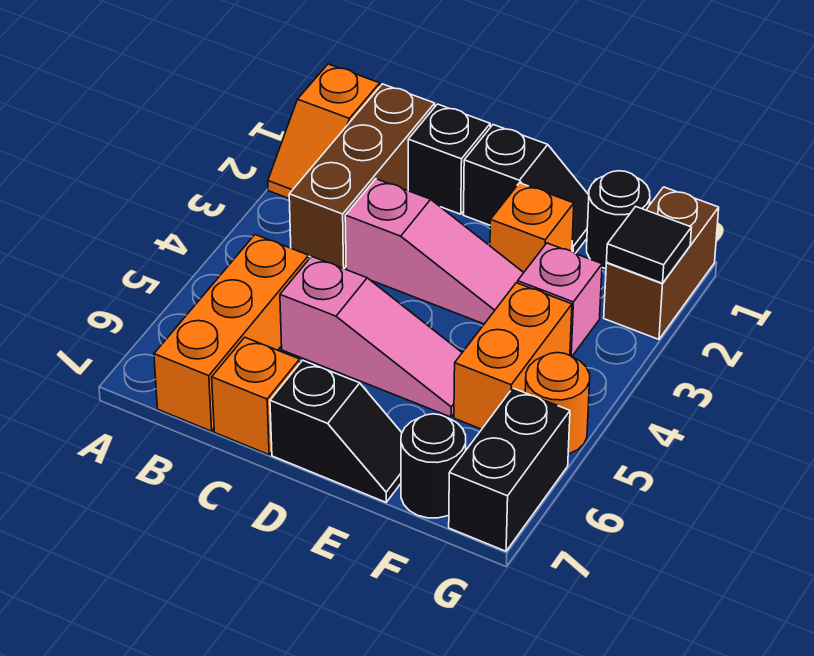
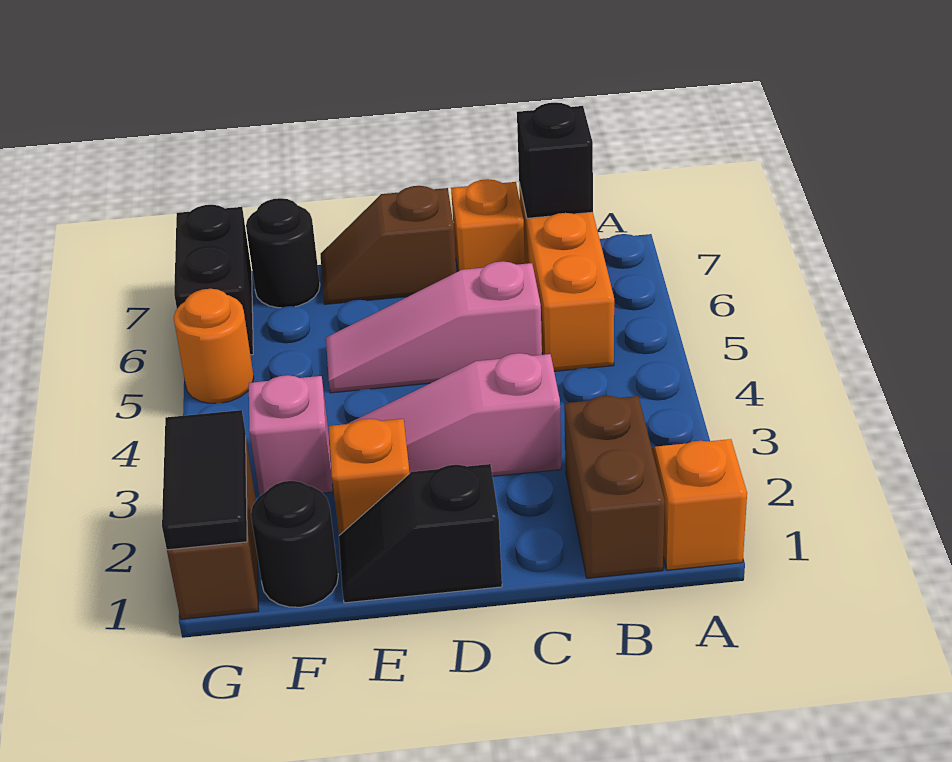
brown 1x3 brick [289,84,435,269] -> brown 1x2 brick [564,396,665,578]
black 1x1 brick [408,104,490,214] -> black 1x1 brick moved to [517,103,593,218]
black 1x2 slope [270,360,402,502] -> brown 1x2 slope [321,186,456,304]
orange 1x2 brick [454,283,572,429] -> none
black 1x1 tile [606,207,691,283] -> black 1x2 tile [162,410,247,550]

